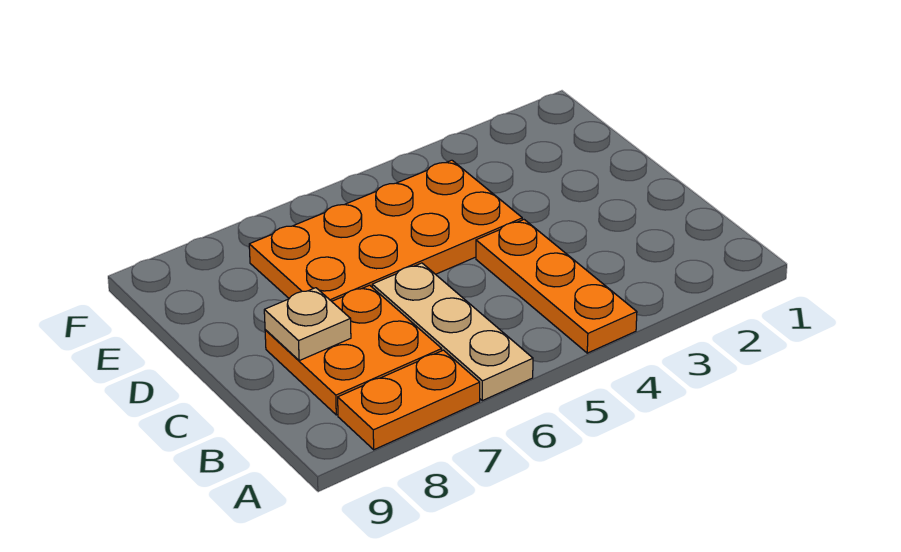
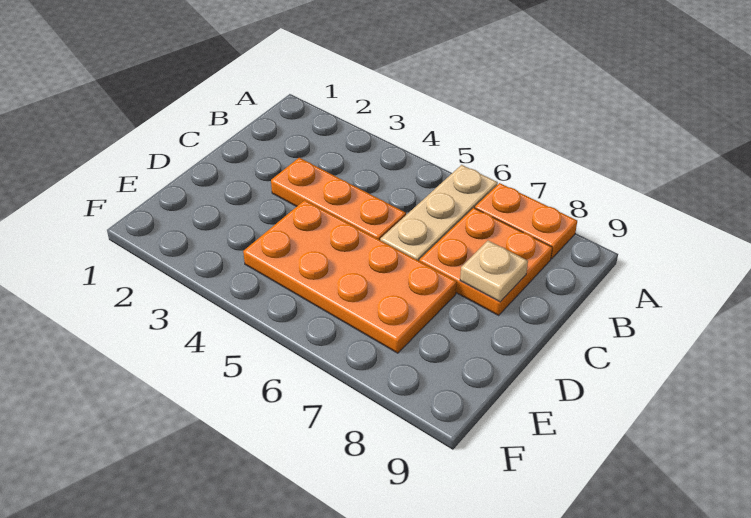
orange 1x3 plate [476,220,637,353] -> orange 1x3 plate turned to [271,158,406,240]

